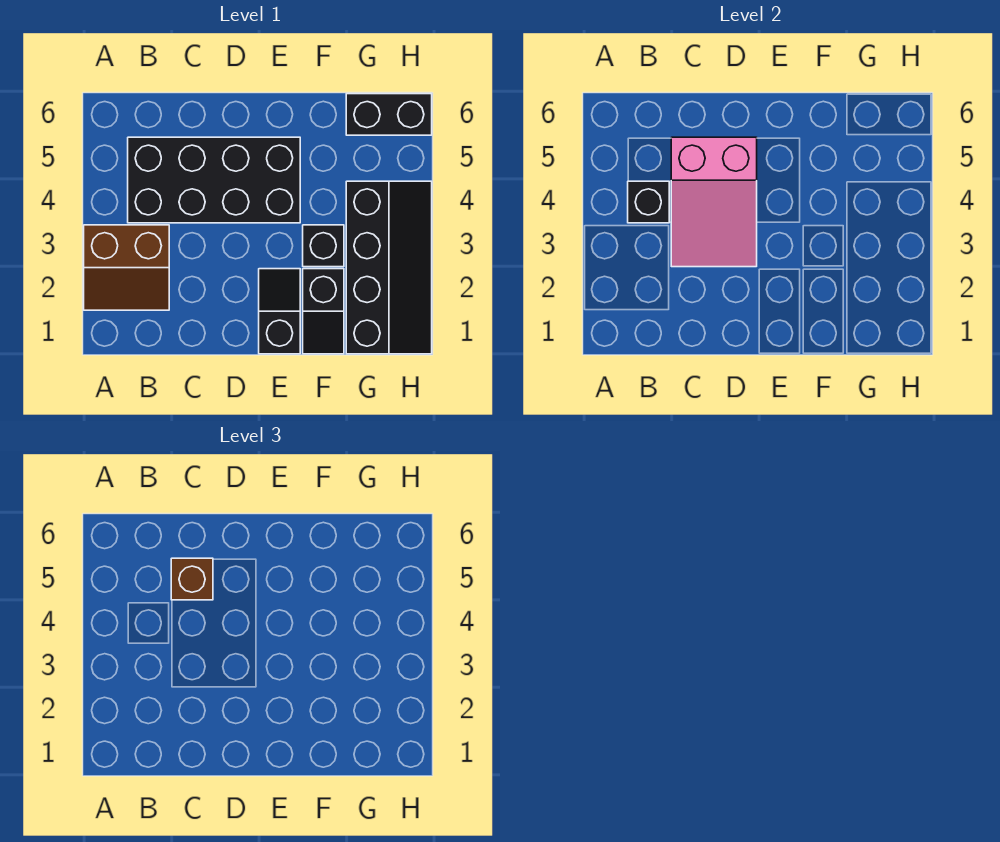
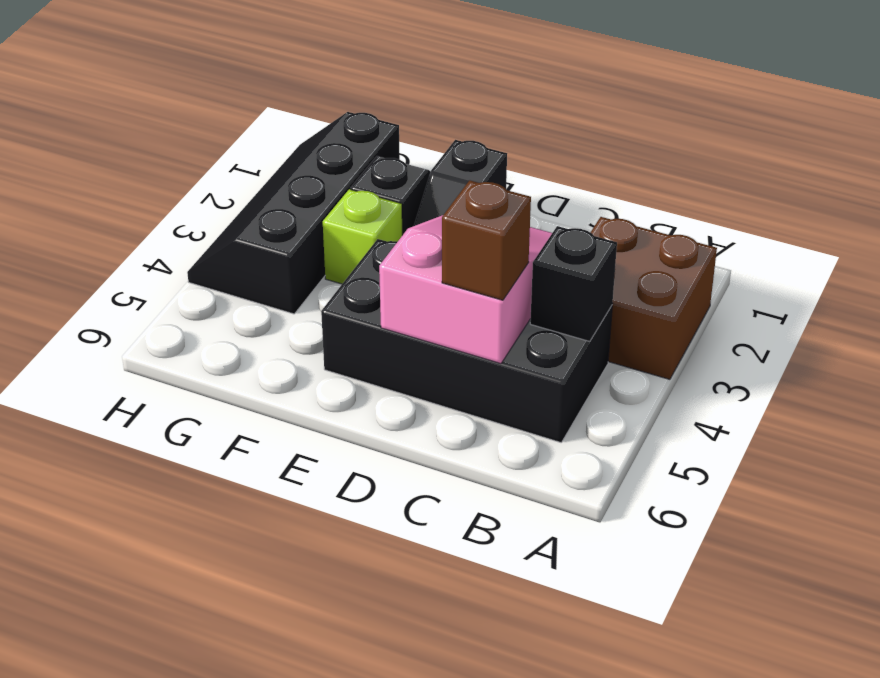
brown 2x2 slope [84,225,169,310] -> brown 2x2 brick [591,217,717,379]
black 1x1 brick [303,225,344,267] -> lime 1x1 brick [323,189,402,284]
black 1x2 brick [346,94,432,135] -> none

